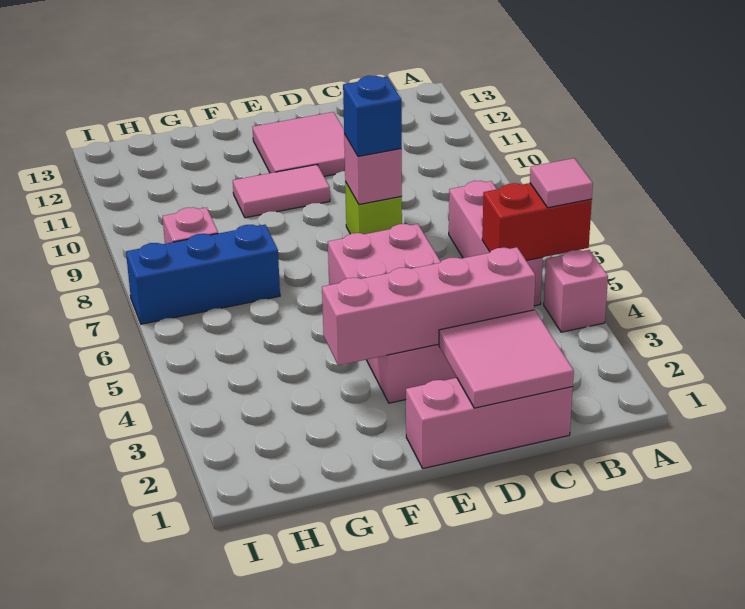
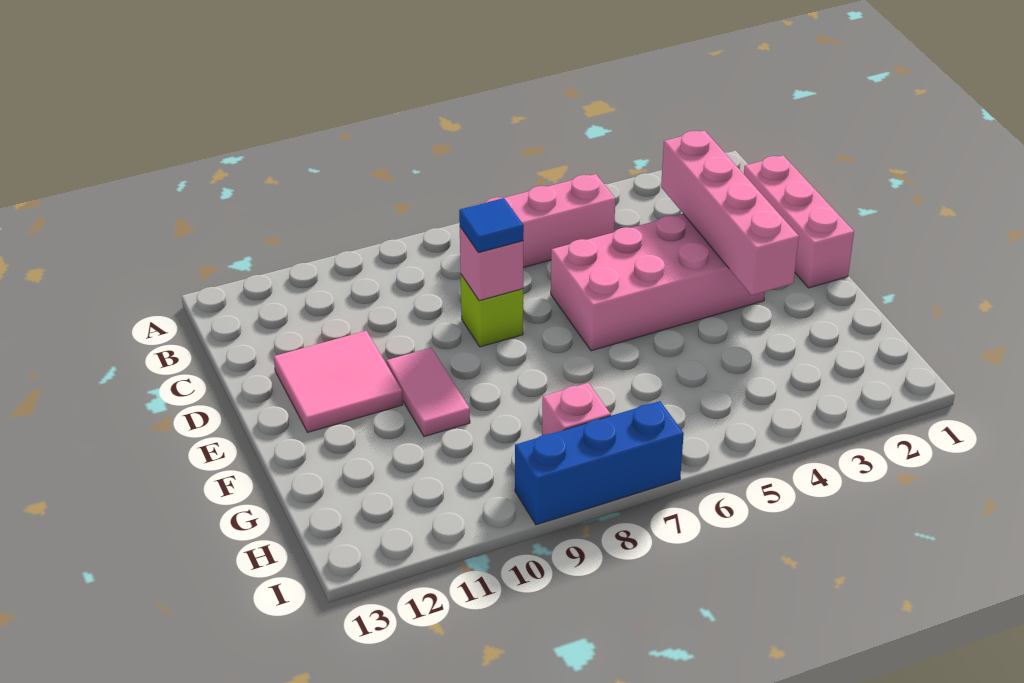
pink 1x1 brick [544,250,608,332] -> none
red 1x2 brick [482,183,592,261] -> none
pink 1x1 tile [530,158,593,208] -> none
pink 2x2 tile [439,310,574,408] -> none
blue 1x1 brick [343,75,402,156] -> blue 1x1 tile [459,198,524,253]
blue 1x3 brick [126,225,280,324] -> blue 1x3 brick turned to [515,401,684,525]

